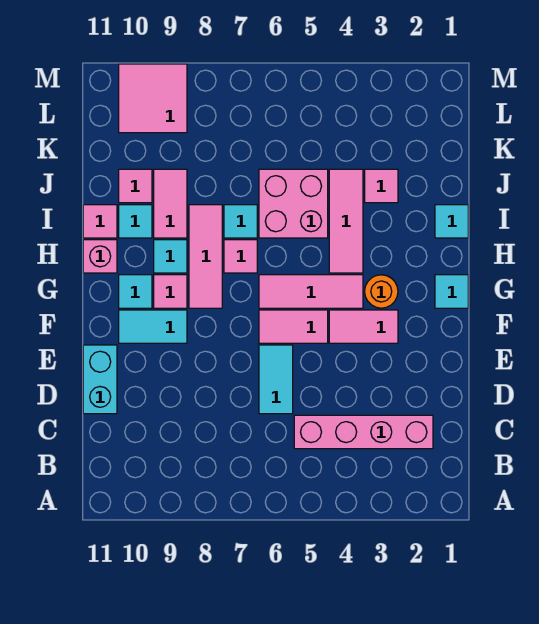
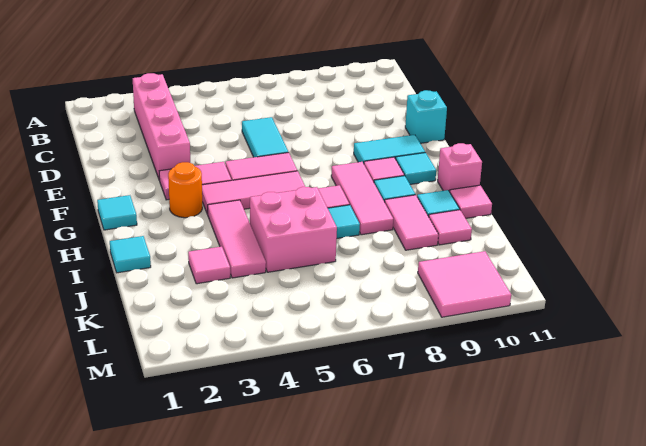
pink 1x4 brick [294,415,433,449] -> pink 1x4 brick turned to [133,73,190,180]
cyan 1x2 brick [83,345,117,414] -> cyan 1x1 brick [405,90,447,143]

